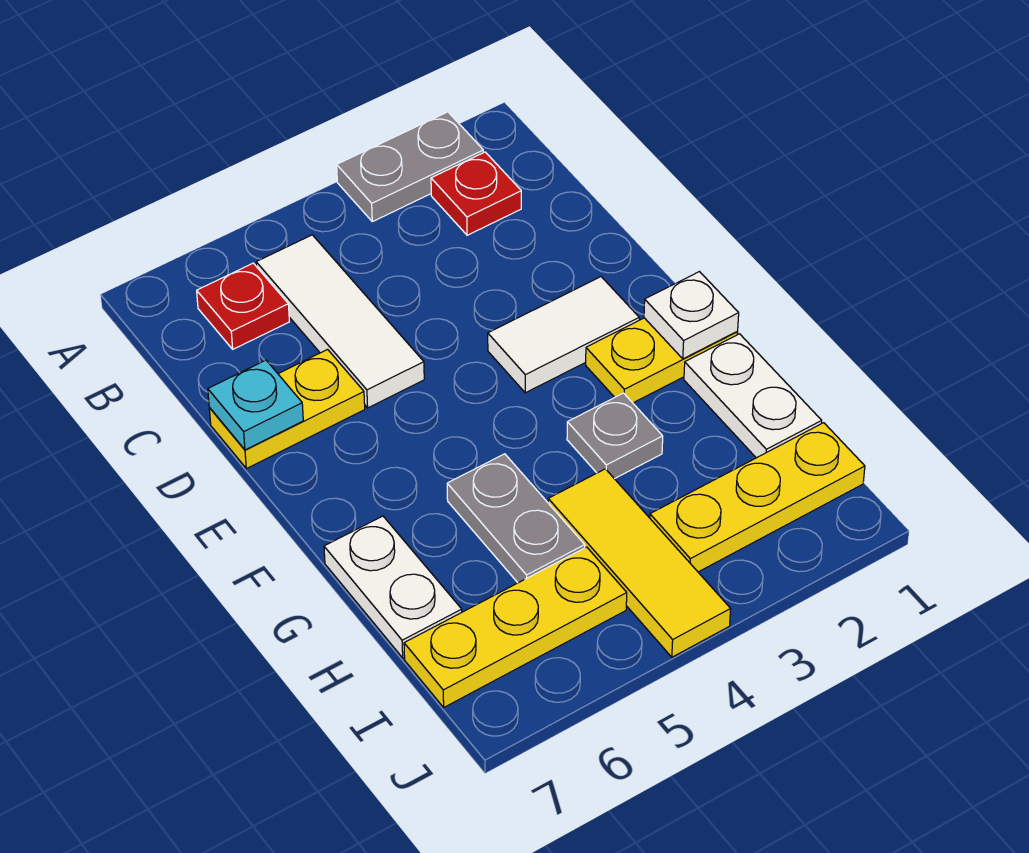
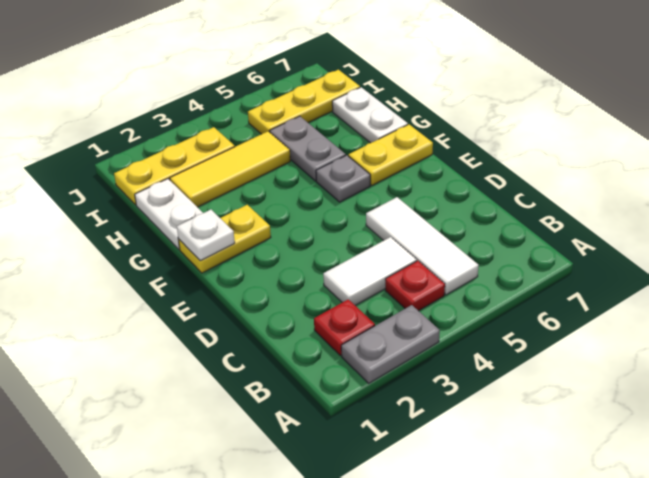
red 1x1 plate [197,263,289,349] -> red 1x1 plate moved to [385,261,445,311]
yellow 1x2 plate [209,349,365,469] -> yellow 1x2 plate moved to [348,124,433,185]
cyan 1x1 plate [208,360,303,450] -> none
white 1x2 tile [488,277,639,393] -> white 1x2 tile moved to [323,237,417,305]
grey 1x1 plate [567,393,663,479] -> grey 1x1 plate moved to [316,155,370,202]
yellow 1x3 tile [548,469,731,657] -> yellow 1x3 tile turned to [170,131,290,207]

